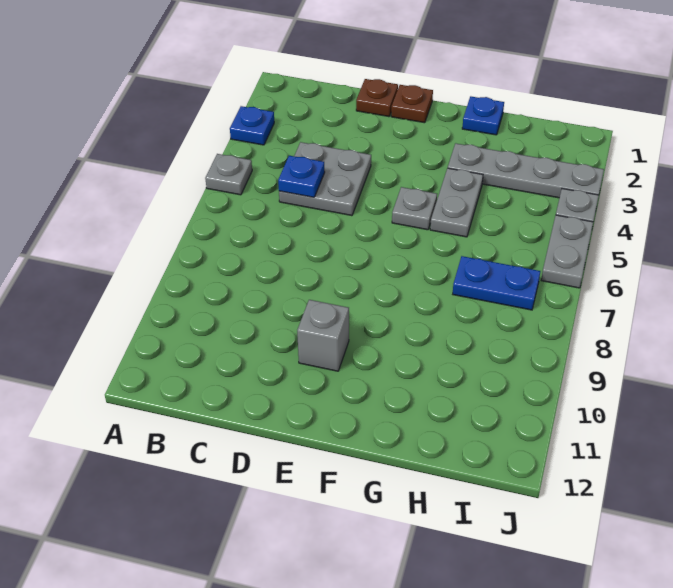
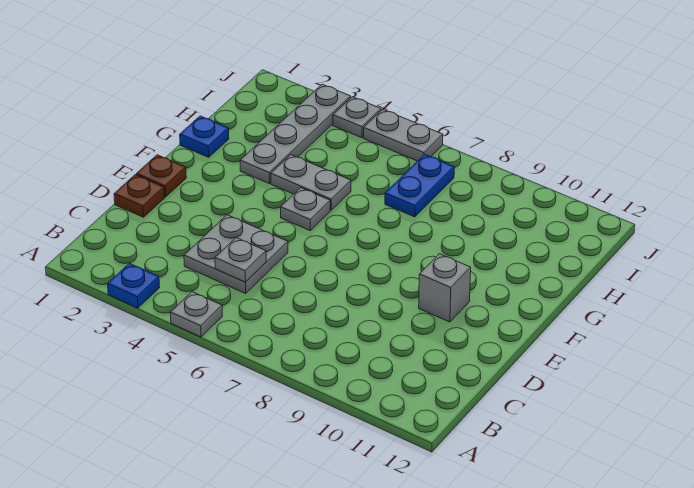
blue 1x1 plate [278,156,325,197] -> grey 1x1 plate [215,238,266,282]

